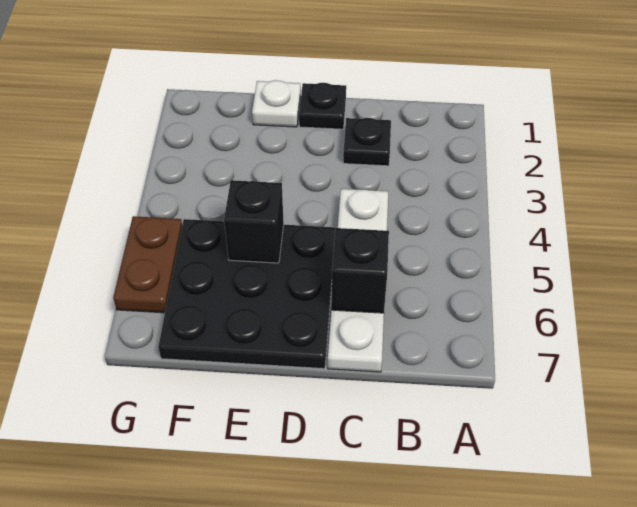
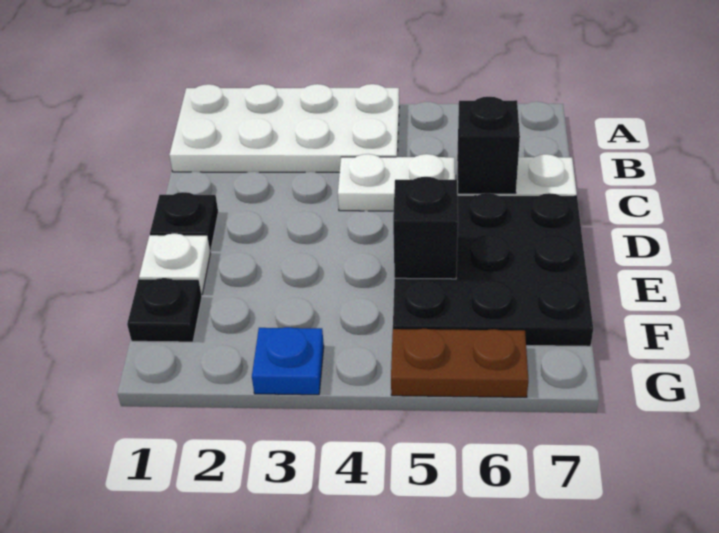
none -> white 2x4 plate [169,84,399,172]
black 1x1 plate [343,118,391,166] -> black 1x1 plate moved to [127,278,202,342]
none -> blue 1x1 plate [252,327,324,395]

